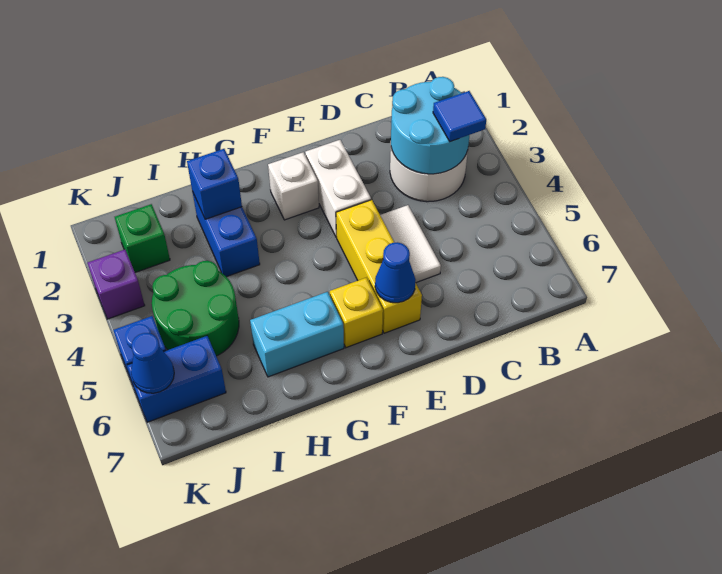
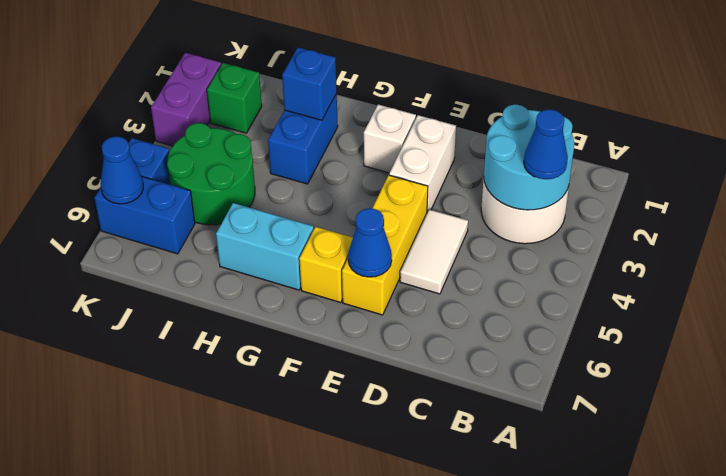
blue 1x1 tile [433,91,486,141] -> blue 1x1 cone [524,109,568,179]
purple 1x1 brick [88,250,145,319] -> purple 1x2 brick [151,53,222,146]

